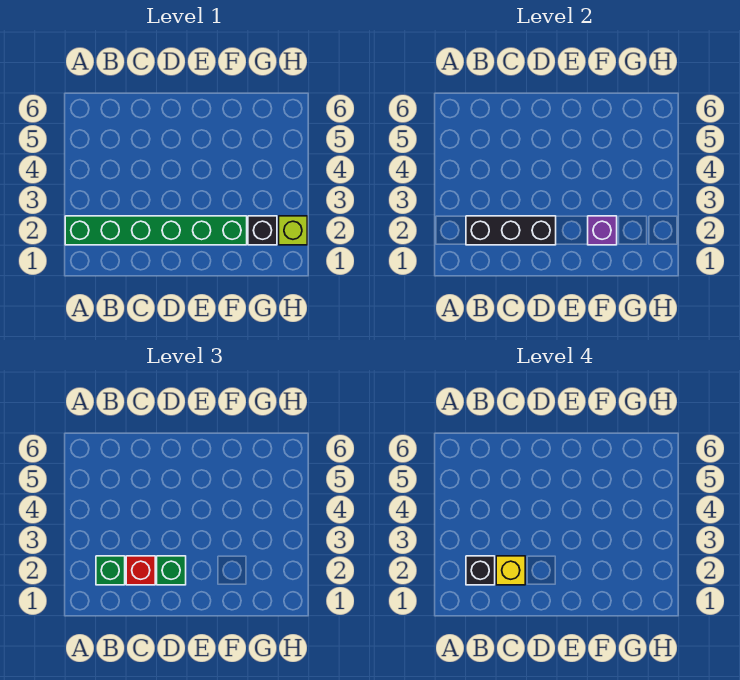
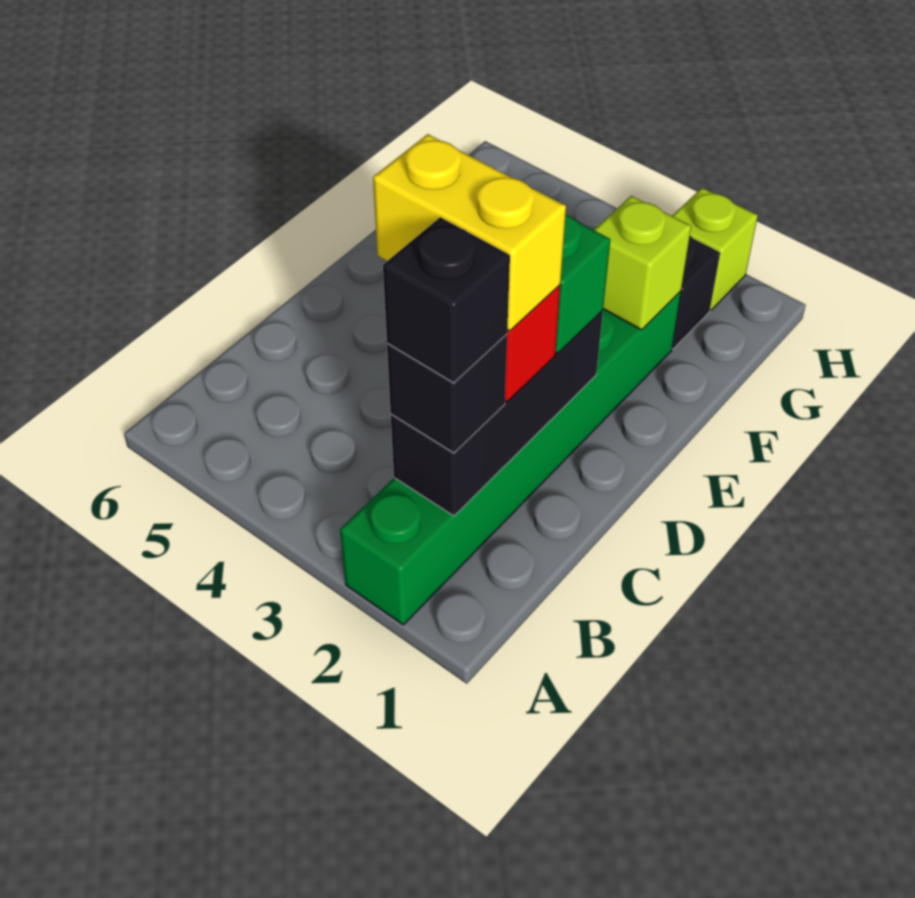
green 1x1 brick [96,556,125,585] -> black 1x1 brick [387,334,507,453]
yellow 1x1 brick [496,556,525,585] -> yellow 1x2 brick [373,134,566,331]
purple 1x1 brick [588,216,617,245] -> lime 1x1 brick [594,196,691,330]

